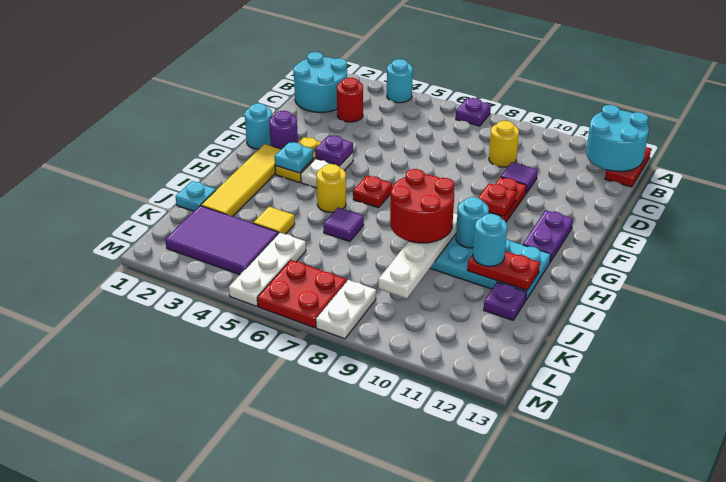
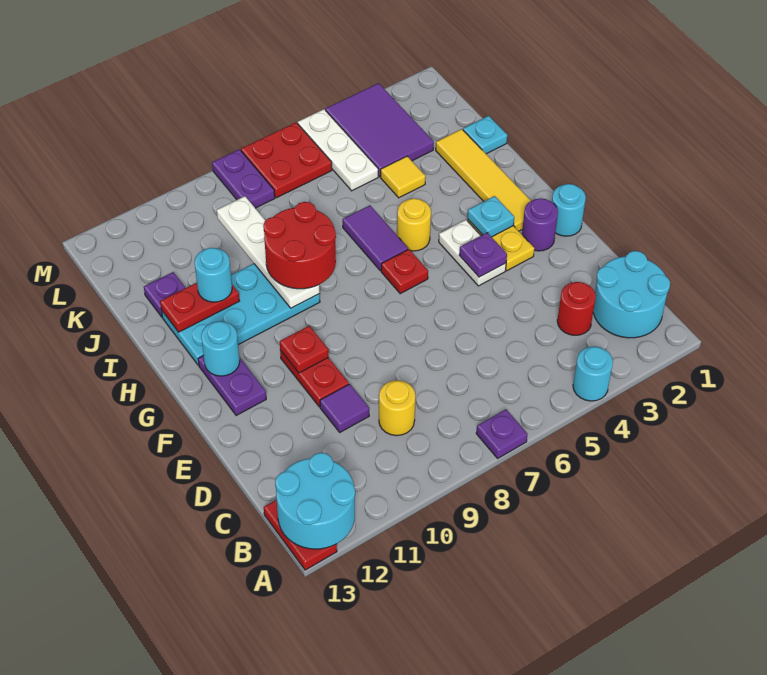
cyan 1x1 round brick [456,197,489,248] -> cyan 1x1 round brick moved to [201,321,240,376]
purple 1x1 tile [323,208,364,241] -> purple 1x2 tile [343,205,408,271]
purple 2x3 tile [165,206,278,275] -> purple 2x3 tile turned to [325,83,434,177]
white 1x2 plate [316,280,376,339] -> purple 1x2 plate [212,149,275,208]

